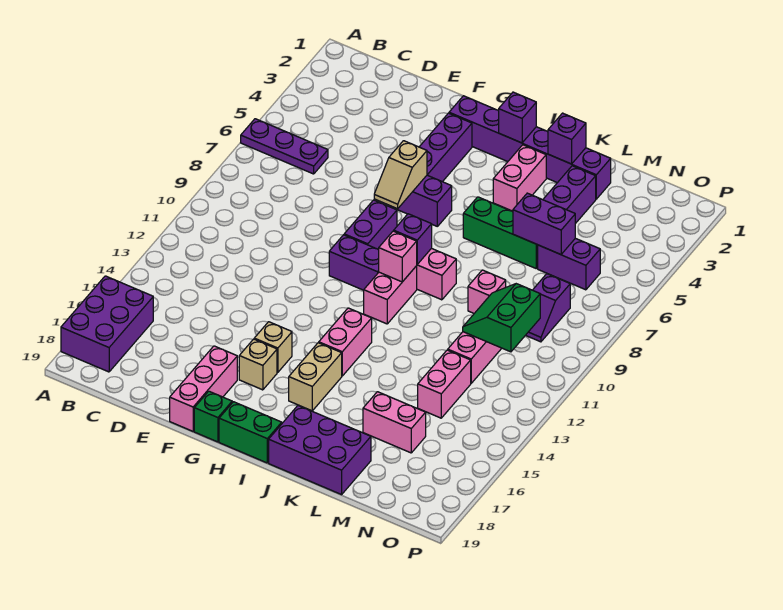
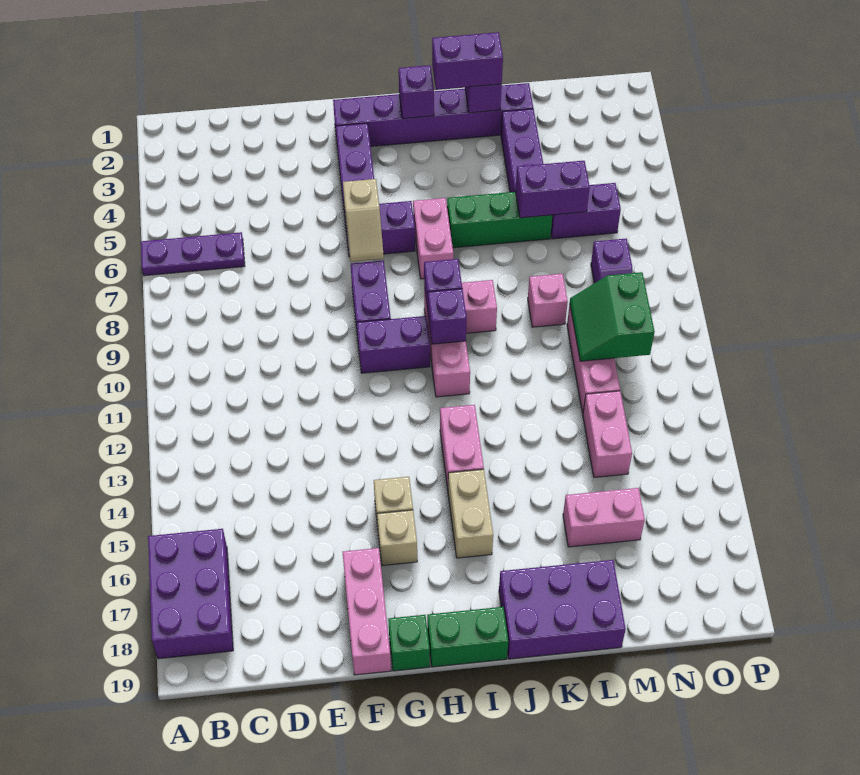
pink 1x1 brick [379,231,417,282] -> purple 1x1 brick [428,289,467,344]
none -> purple 1x2 brick [432,32,503,90]
pink 1x2 brick [493,145,546,211] -> pink 1x2 brick moved to [413,198,453,279]

